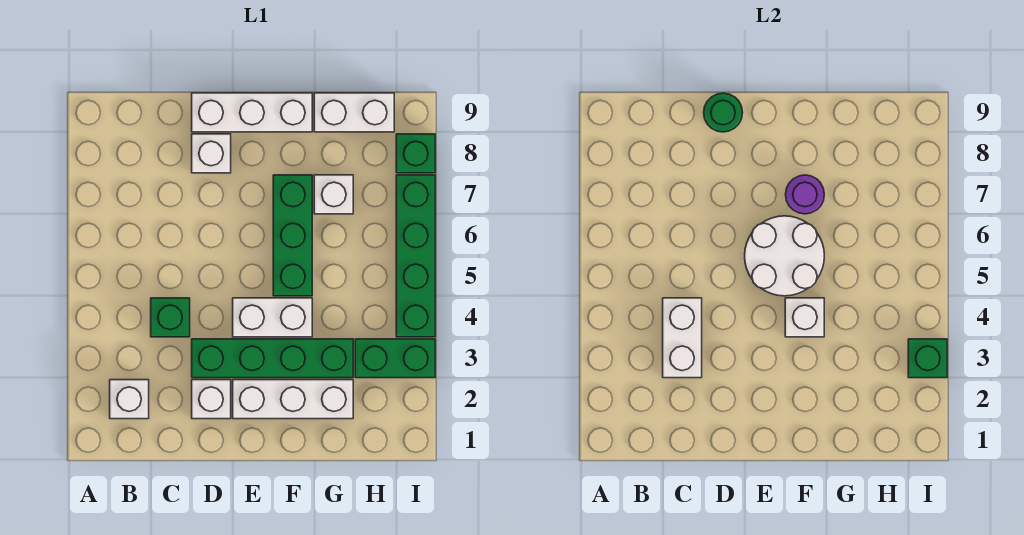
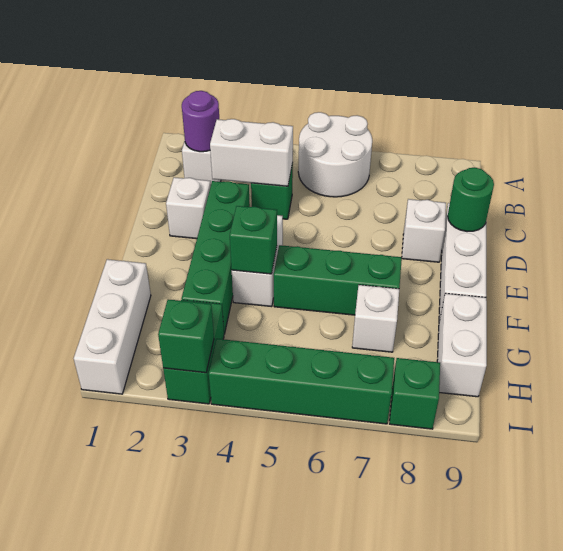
white 1x3 brick [233,380,353,419] -> white 1x3 brick moved to [74,259,151,394]
white 2x2 round brick [745,216,824,296] -> white 2x2 round brick moved to [298,112,372,197]
white 1x1 brick [785,298,824,337] -> green 1x1 brick [230,206,277,274]
purple 1x1 round brick [786,175,824,214] -> purple 1x1 round brick moved to [182,91,219,152]

